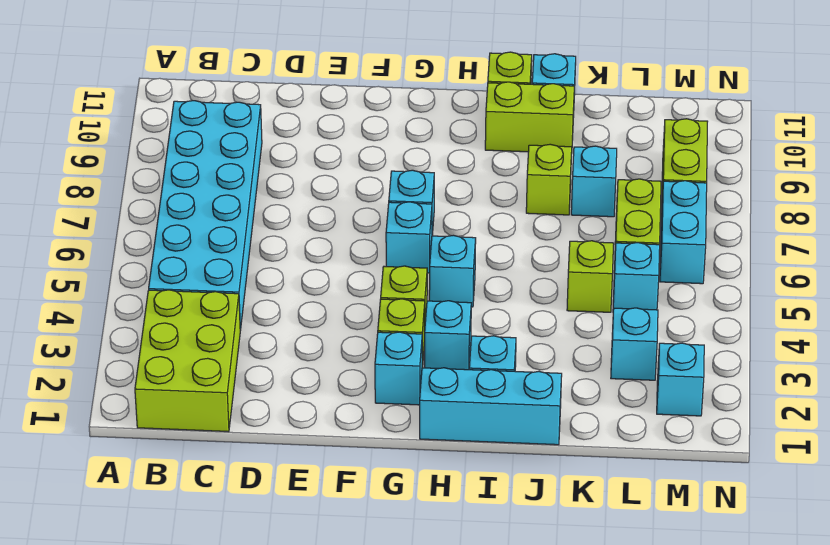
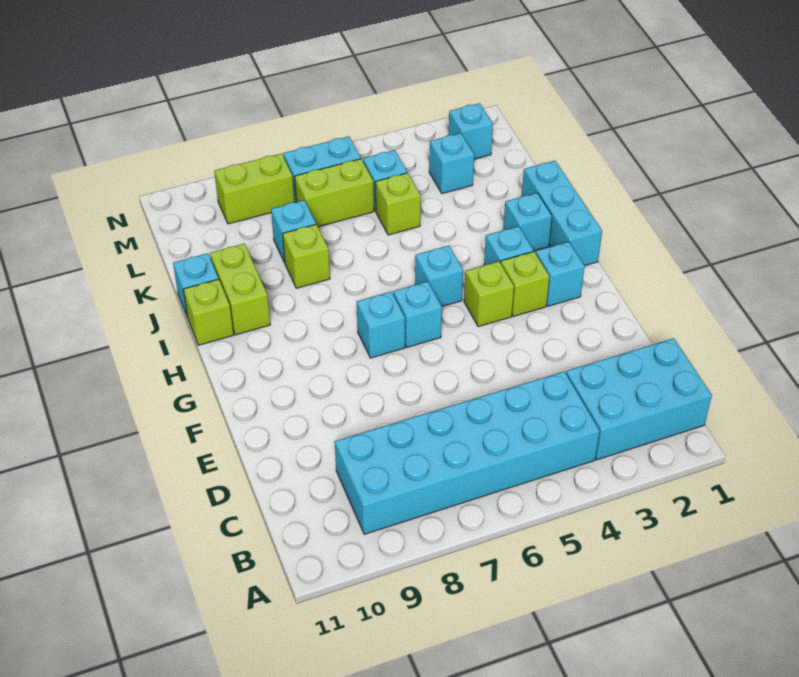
lime 2x3 brick [135,290,240,432] -> cyan 2x3 brick [566,338,712,460]

